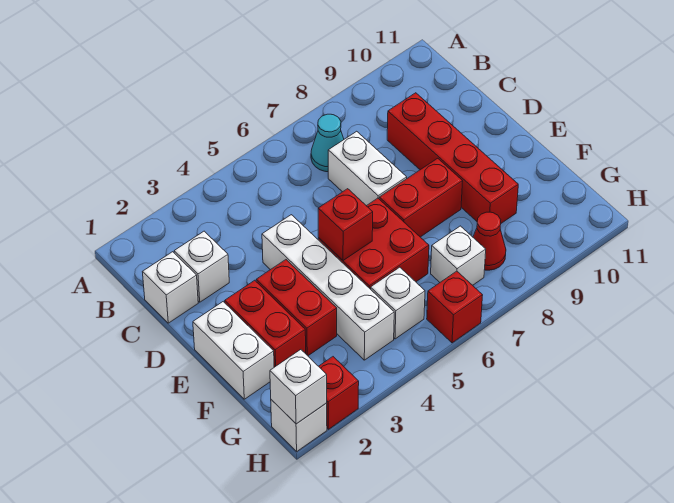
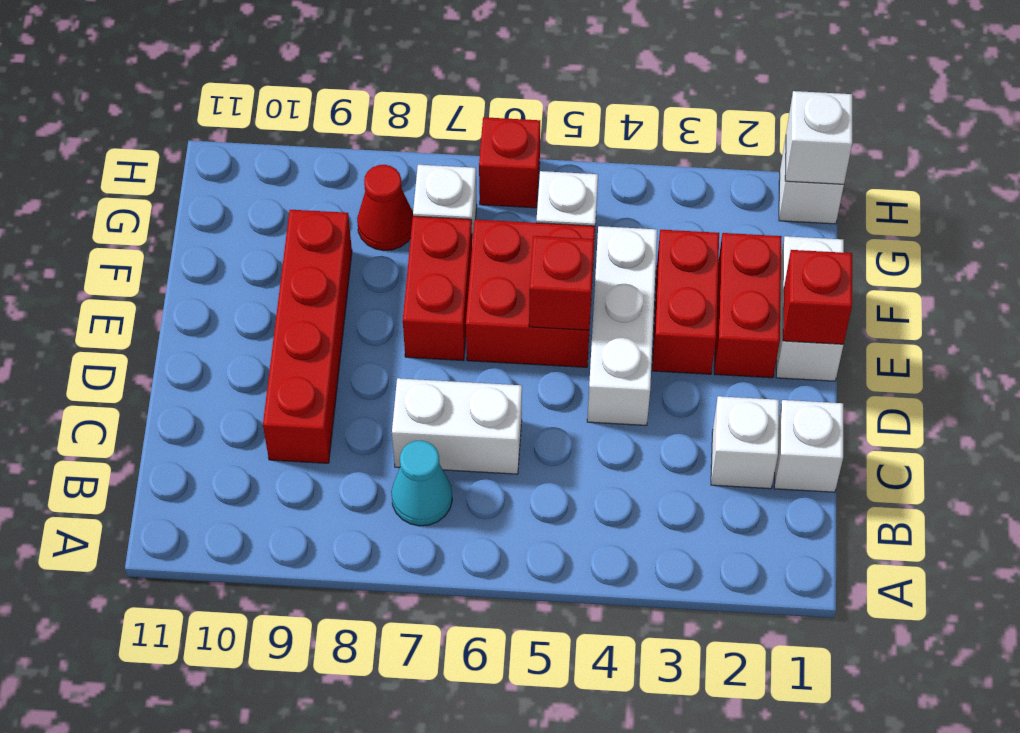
white 1x2 brick [328,131,407,206] -> white 1x2 brick turned to [392,378,522,474]
white 1x4 brick [262,215,394,360] -> white 1x3 brick [587,226,657,425]
red 1x2 brick [379,158,463,237] -> red 1x2 brick turned to [403,216,472,361]
red 1x1 brick [319,357,359,429] -> red 1x1 brick moved to [783,250,852,344]

